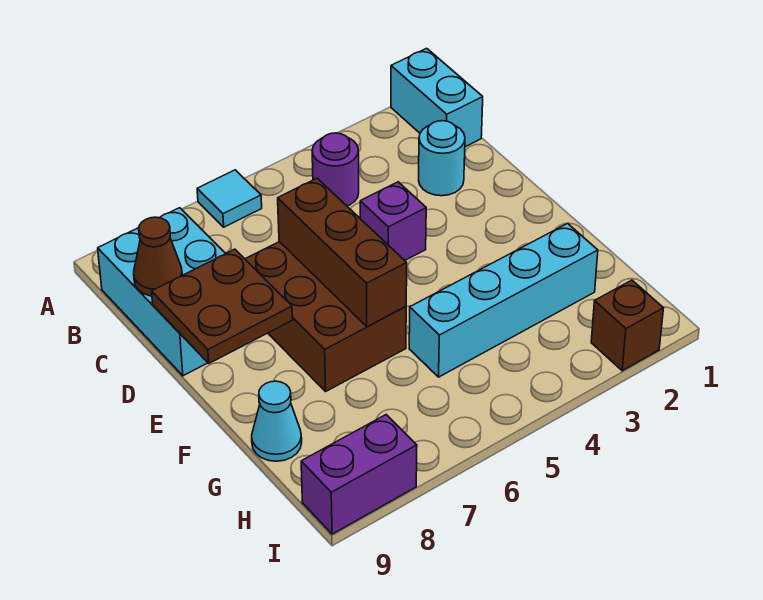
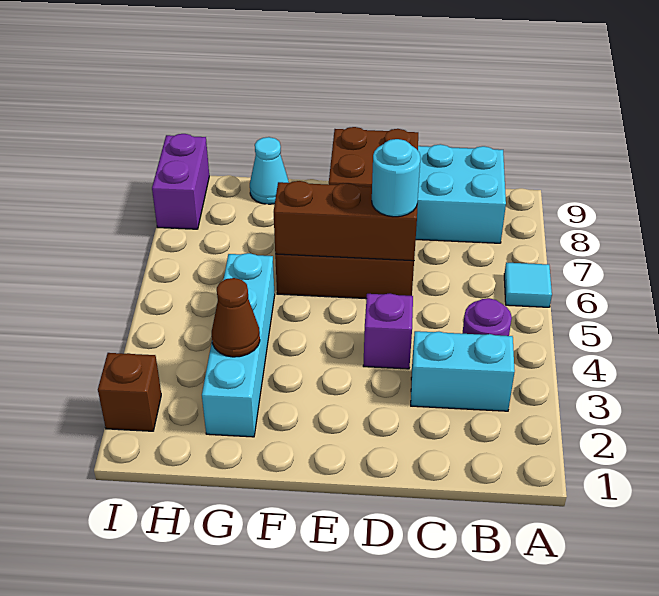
cyan 1x2 brick [391,48,483,147] -> cyan 1x2 brick moved to [411,331,515,411]
cyan 1x1 round brick [419,121,465,196] -> cyan 1x1 round brick moved to [372,139,420,217]
brown 1x1 cone [134,217,182,296] -> brown 1x1 cone moved to [212,278,260,357]

